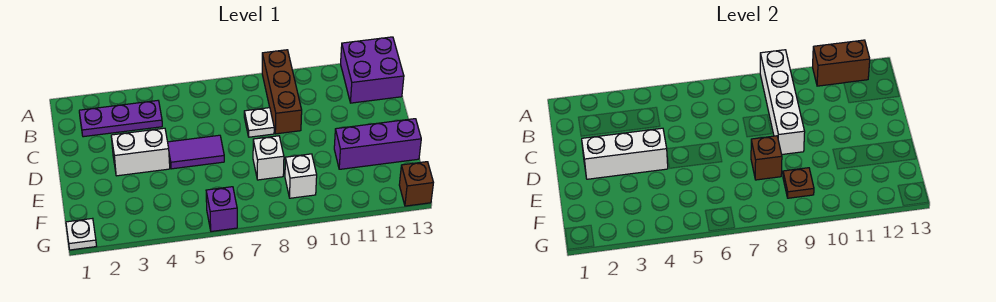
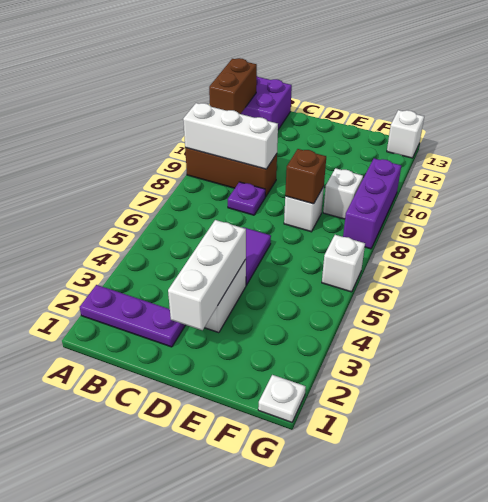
white 1x4 brick [760,50,805,154] -> white 1x3 brick [183,103,278,169]
purple 1x3 plate [79,101,162,137] -> purple 1x3 plate turned to [80,285,185,347]
white 1x1 plate [244,108,274,137] -> purple 1x1 plate [228,182,265,215]
purple 1x3 brick [334,119,421,169] -> purple 1x3 brick moved to [343,158,401,249]
brown 1x1 plate [783,168,814,198] -> none
purple 1x1 brick [206,187,237,232] -> white 1x1 brick [322,235,365,292]
brown 1x1 brick [399,162,433,206] -> white 1x1 brick [387,110,424,158]

